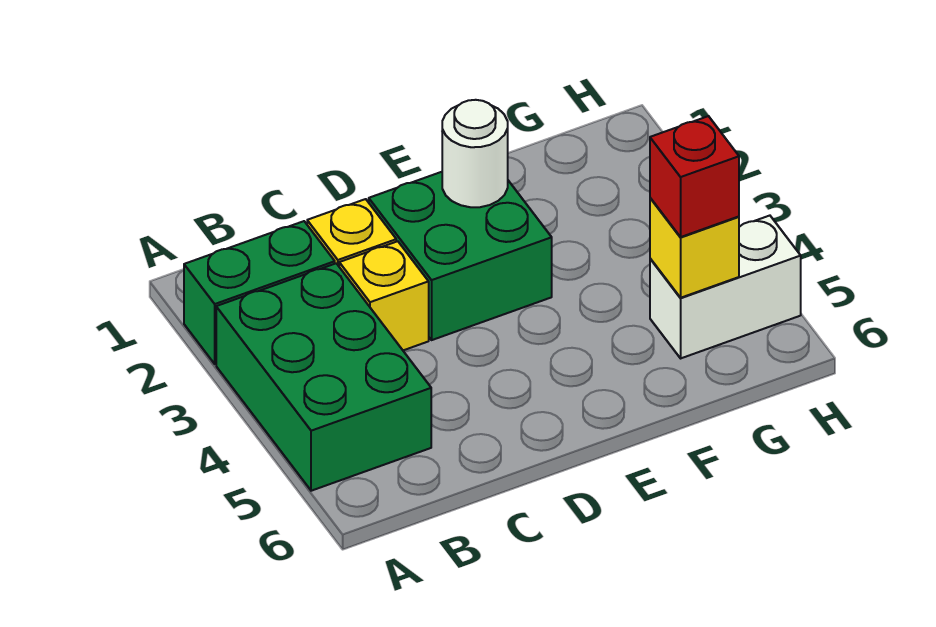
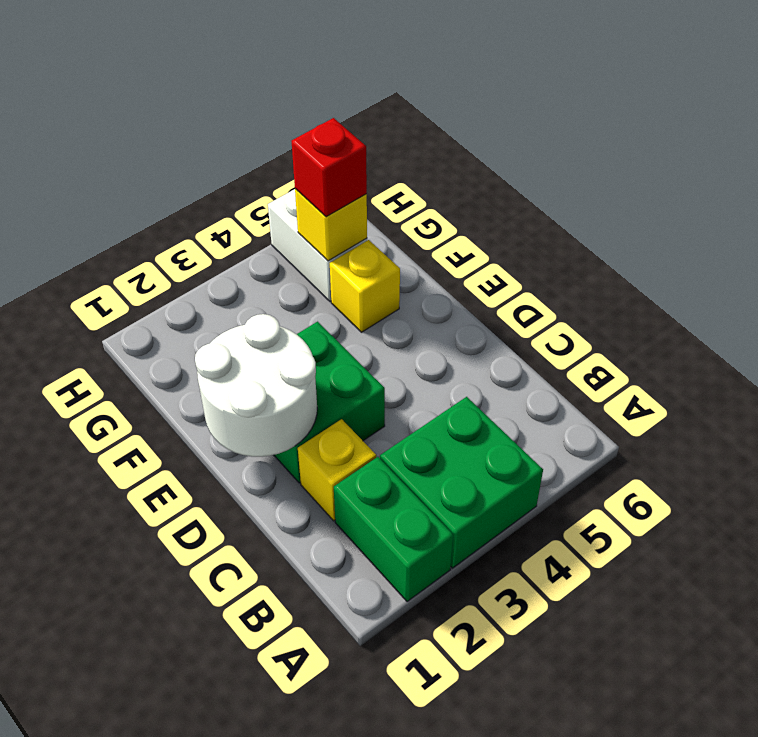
green 2x3 brick [216,263,431,491] -> green 2x2 brick [380,397,543,568]
yellow 1x1 brick [339,241,429,350] -> yellow 1x1 brick moved to [330,240,400,332]
white 1x1 round brick [442,100,508,207] -> white 2x2 round brick [195,314,317,457]

